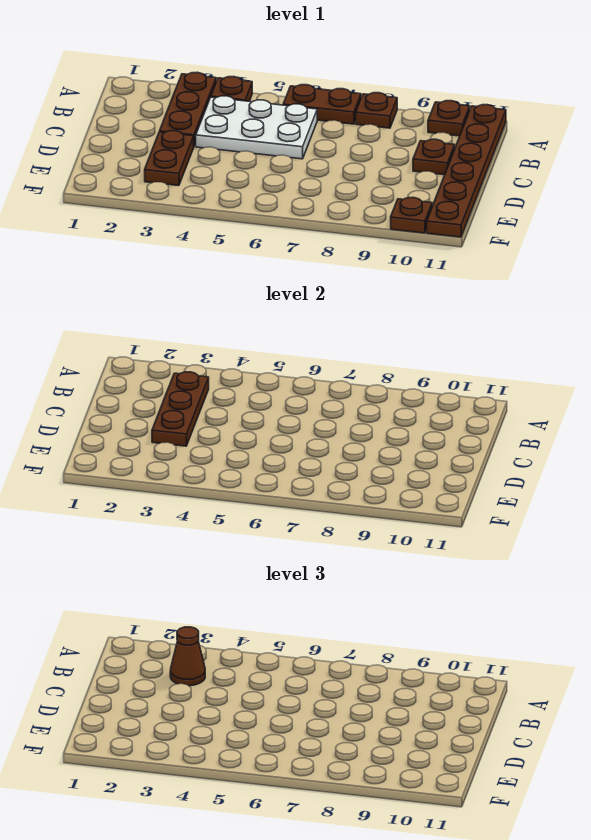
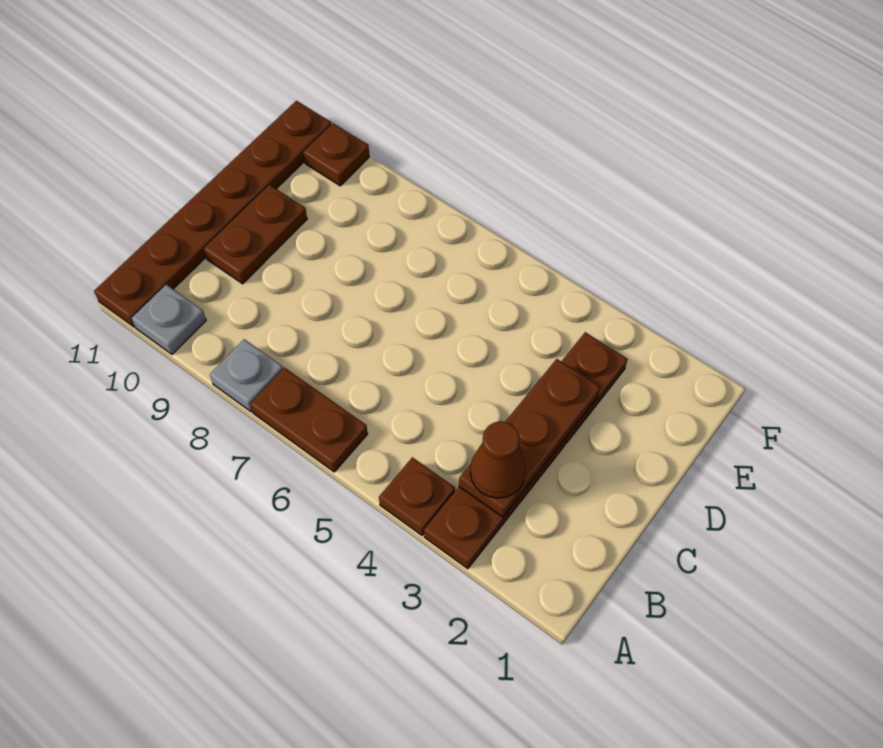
brown 1x1 plate [356,93,397,128] -> grey 1x1 plate [210,339,283,412]
brown 1x1 plate [428,101,470,136] -> grey 1x1 plate [132,285,206,354]
white 2x3 plate [196,96,317,159] -> none
brown 1x1 plate [413,139,455,175] -> brown 1x2 plate [204,185,307,284]

